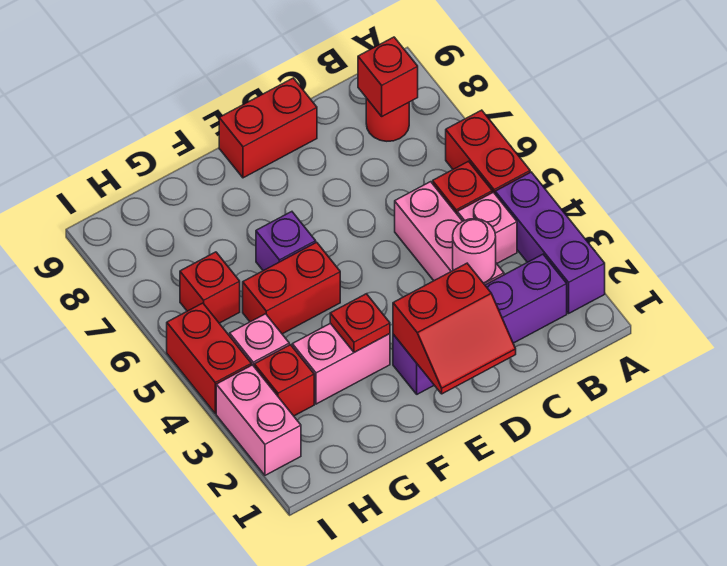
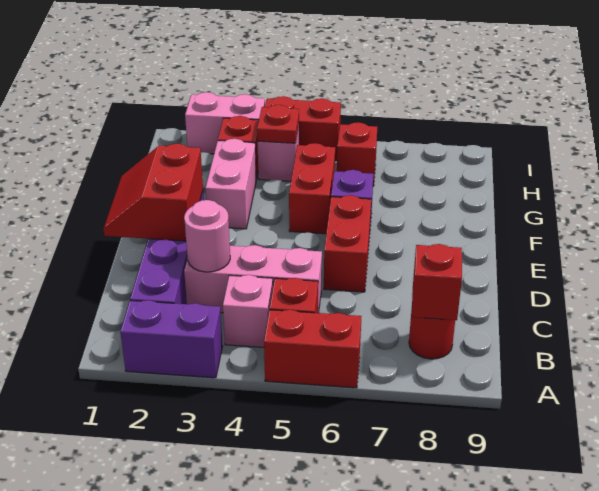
purple 1x3 brick [495,172,605,313] -> purple 1x2 brick [120,300,222,378]
red 1x2 brick [219,78,317,178] -> red 1x2 brick moved to [324,195,371,292]
red 1x1 plate [330,294,390,352] -> red 1x1 plate moved to [257,105,299,143]

